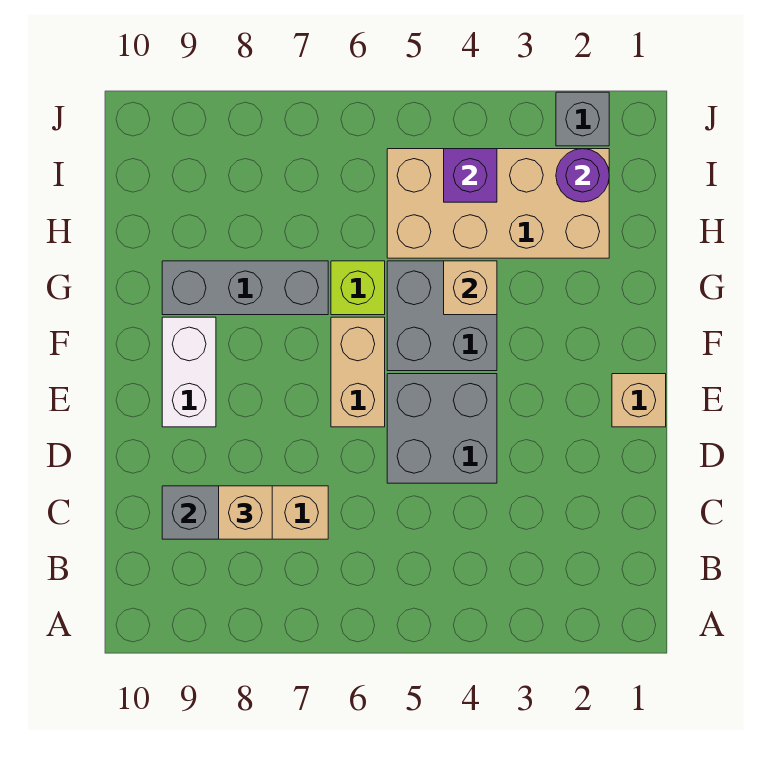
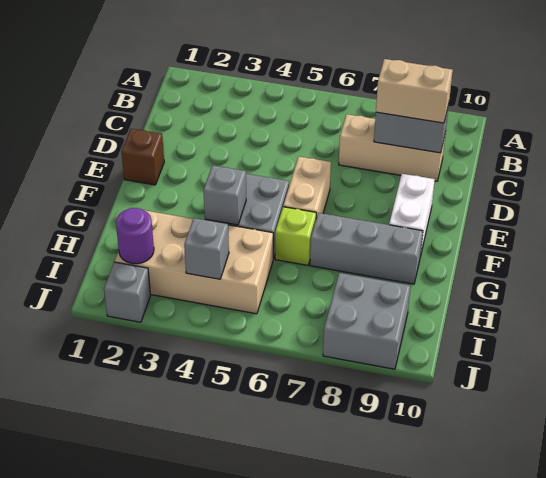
tan 1x1 brick [219,486,272,539] -> tan 1x2 brick [376,59,453,123]
grey 2x2 brick [387,374,497,483] -> grey 2x2 brick moved to [323,273,410,369]
tan 1x1 brick [612,374,666,427] -> brown 1x1 brick [121,129,164,185]
tan 1x1 brick [444,261,497,315] -> grey 1x1 brick [203,165,246,225]
purple 1x1 brick [444,149,497,202] -> grey 1x1 brick [184,218,229,279]

